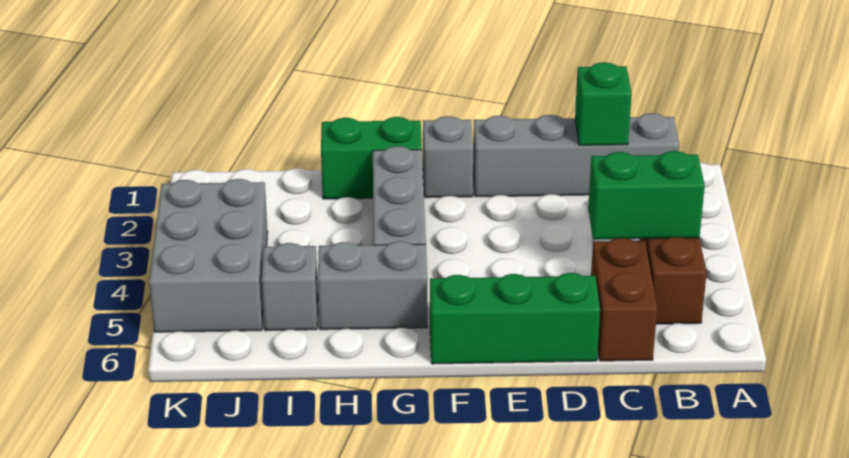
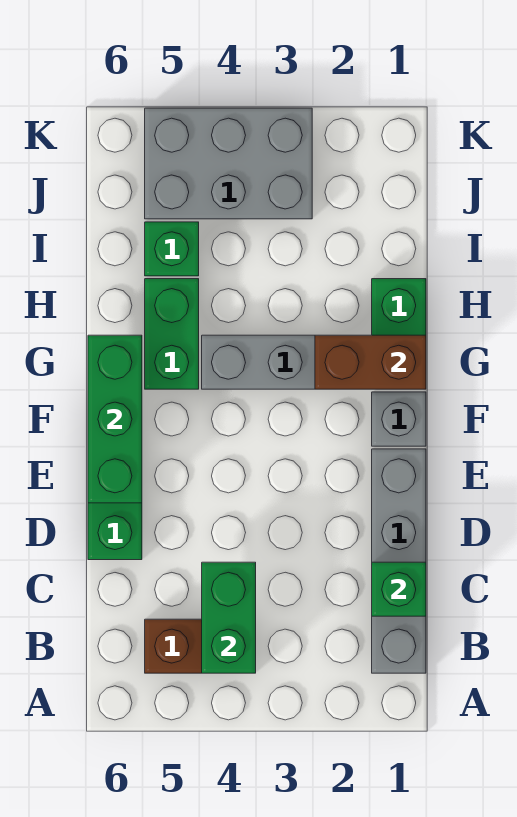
brown 1x2 brick [591,238,657,361] -> brown 1x2 brick moved to [315,335,426,389]
none -> green 1x3 brick [88,335,142,503]
grey 1x2 brick [318,241,427,330] -> green 1x2 brick [145,279,199,389]
grey 1x1 brick [262,243,318,331] -> green 1x1 brick [145,222,199,276]

